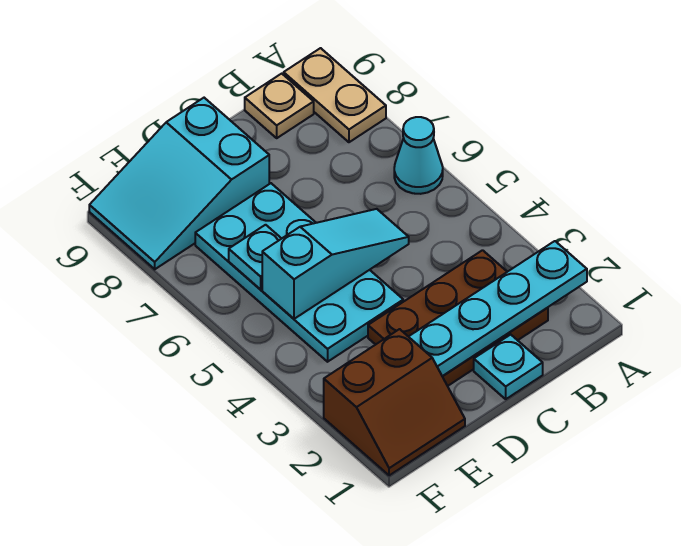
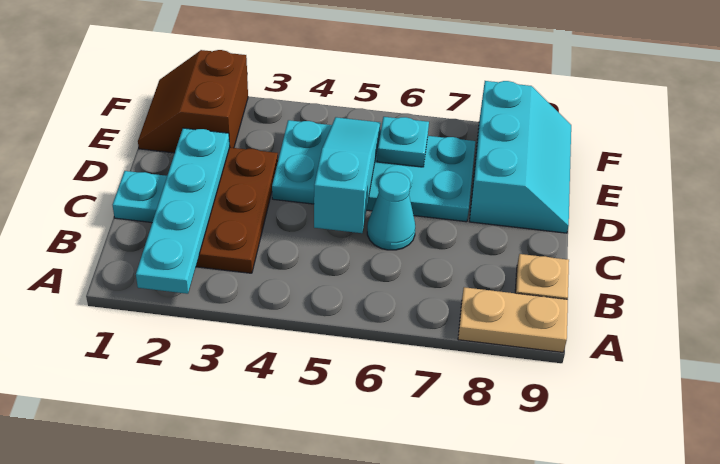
cyan 1x1 cone [394,117,443,194] -> cyan 1x1 cone moved to [367,172,415,250]
cyan 1x3 slope [262,209,409,319] -> cyan 1x3 slope turned to [314,117,381,233]
cyan 2x3 slope [89,98,269,269] -> cyan 2x3 slope turned to [469,81,571,233]

